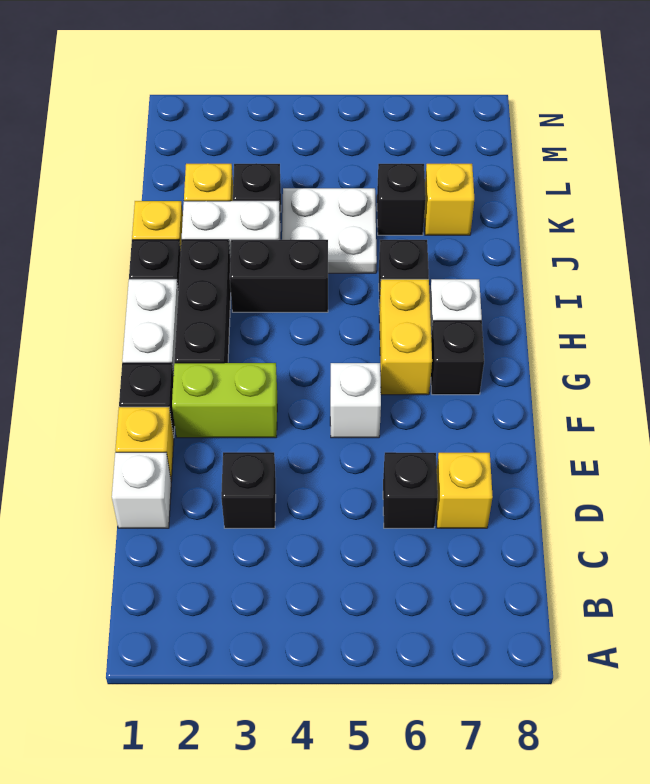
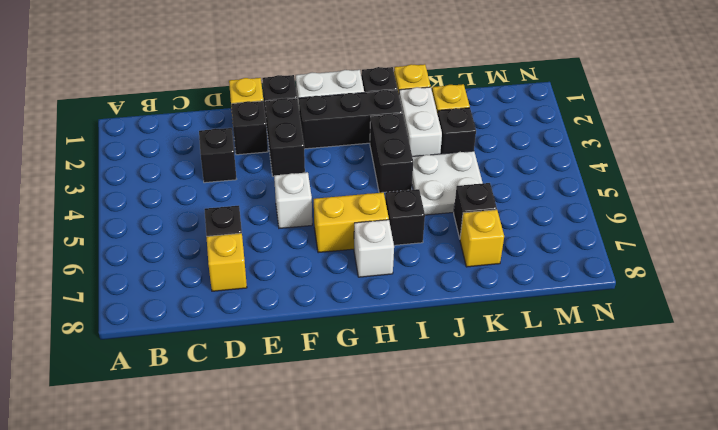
white 1x1 brick [112,452,171,528] -> none
lime 1x2 brick [172,363,277,438] -> black 1x2 brick [265,98,305,176]
black 1x1 brick [431,321,484,395] -> black 1x1 brick moved to [231,101,268,155]

